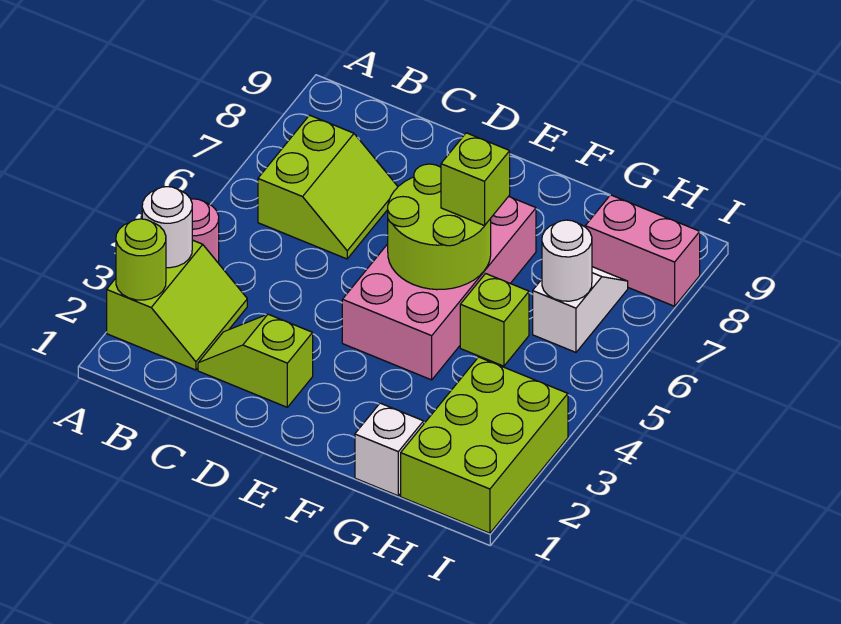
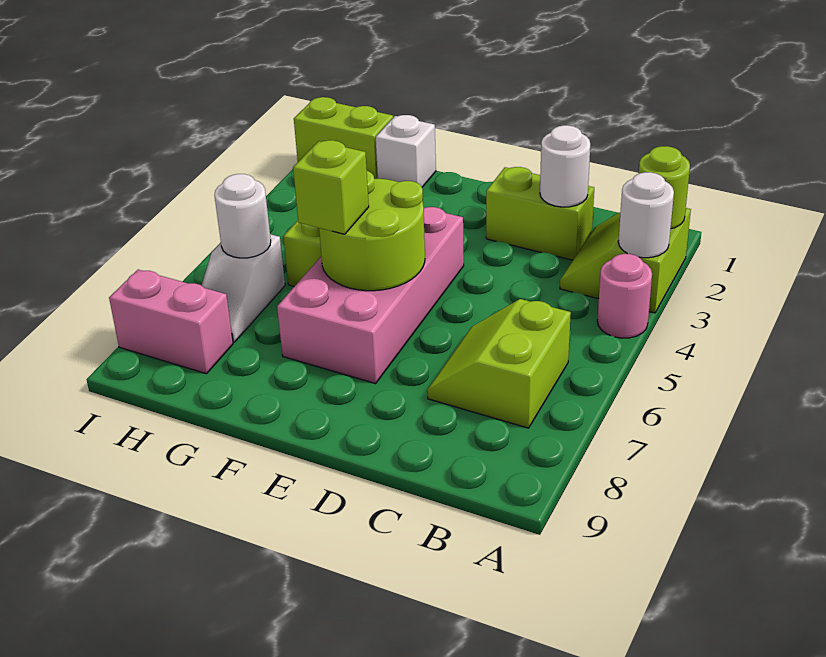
lime 1x2 slope [198,314,313,407] -> lime 1x2 brick [486,167,594,260]
none -> white 1x1 round brick [540,125,590,207]
lime 2x3 brick [401,357,568,533] -> lime 1x2 brick [294,97,393,179]

